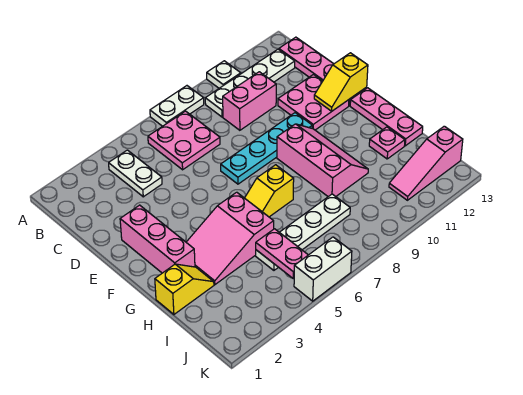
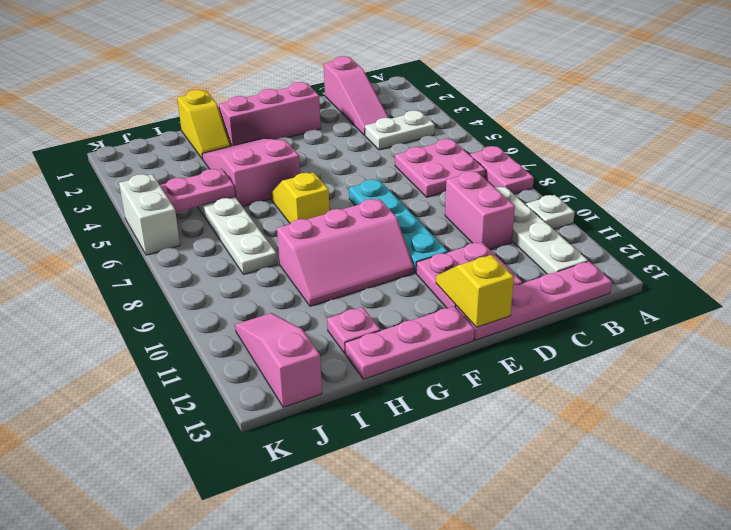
white 1x2 plate [150,86,204,126] -> pink 1x2 plate [470,146,534,194]
none -> pink 1x3 slope [324,56,389,135]

